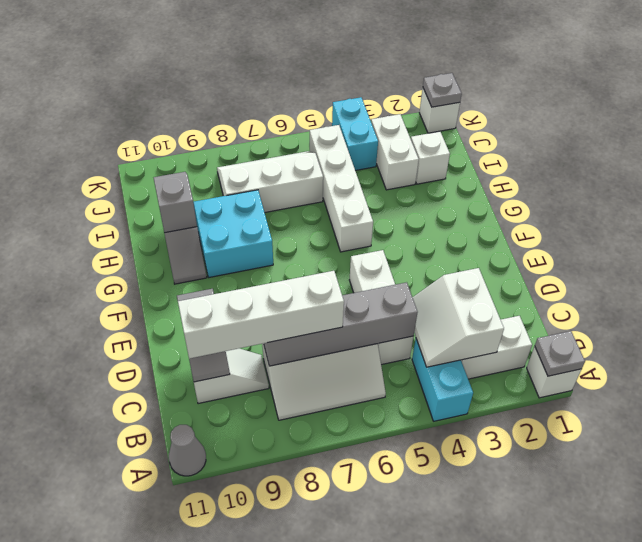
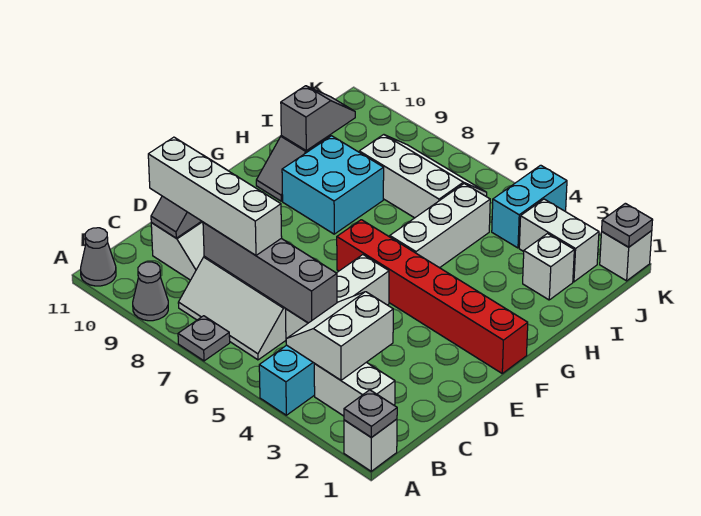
none -> grey 1x1 plate [178,316,230,361]
none -> grey 1x1 cone [133,262,168,321]
none -> red 1x6 brick [337,220,528,373]
white 1x4 brick [310,125,373,252] -> white 1x3 brick [390,184,490,268]
white 1x2 brick [371,114,419,190] -> white 1x2 brick turned to [519,199,599,282]

